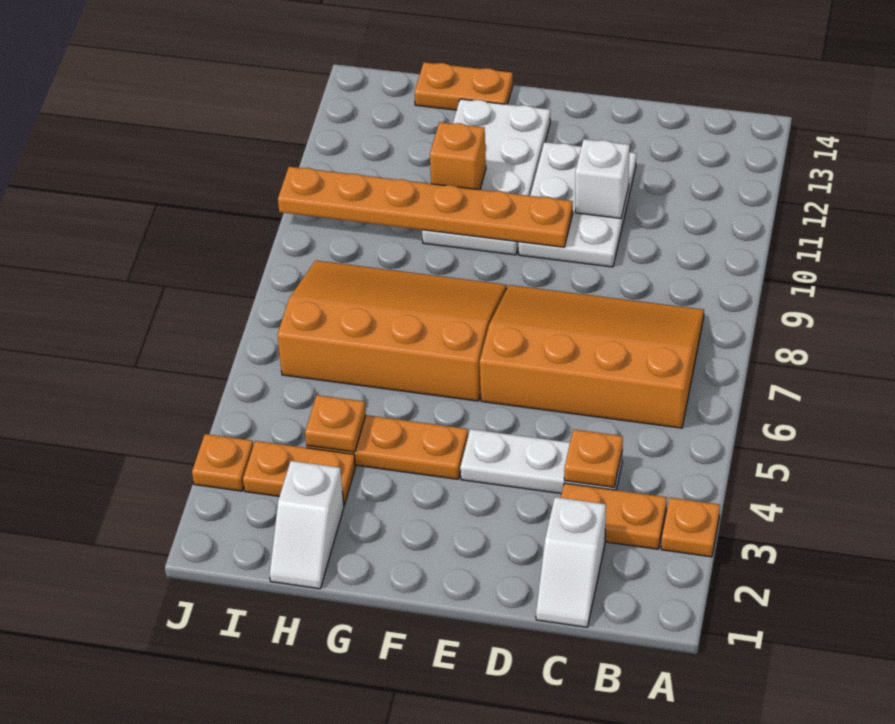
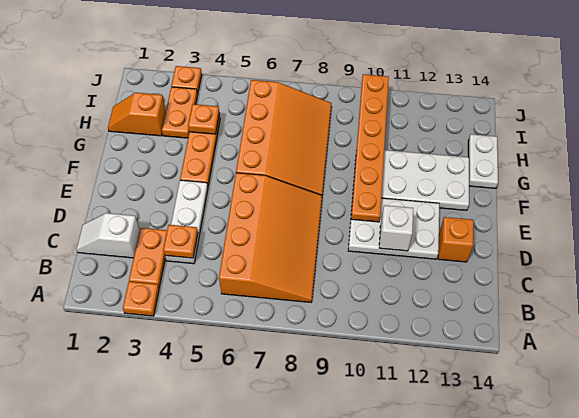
orange 1x1 brick [430,122,486,190] -> orange 1x1 brick moved to [438,217,473,262]
orange 1x2 plate [414,62,513,110] -> white 1x2 plate [468,134,498,188]
white 1x2 slope [270,461,344,589] -> orange 1x2 slope [108,93,166,136]

